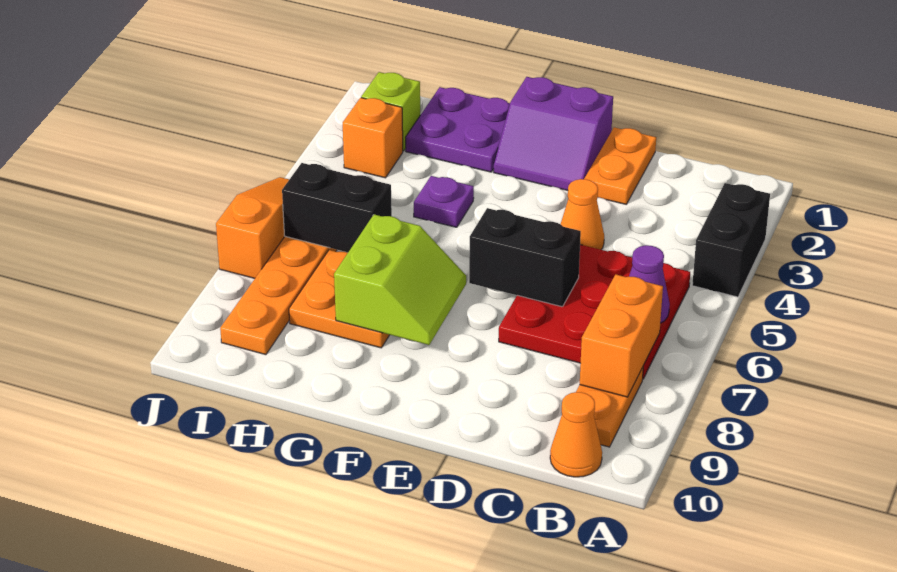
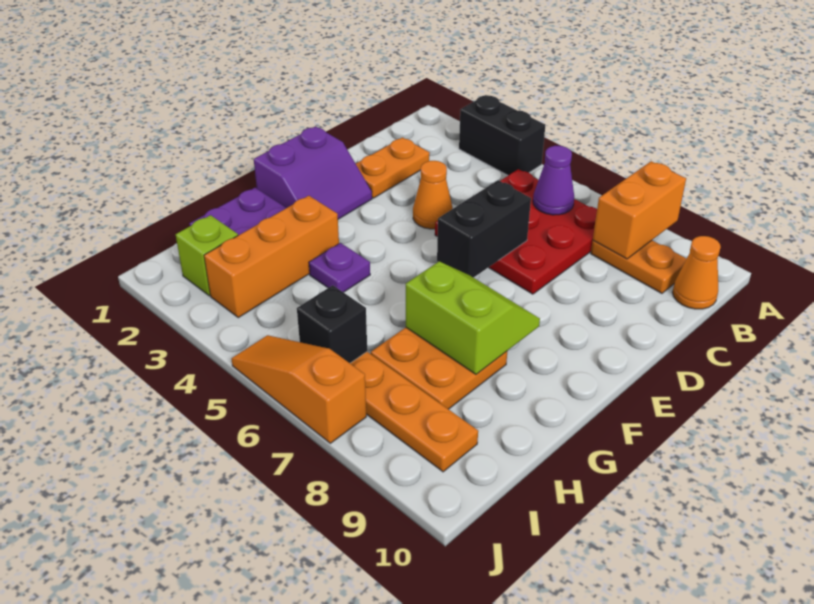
orange 1x2 brick [580,274,663,397] -> orange 1x2 brick turned to [593,161,686,259]
orange 1x2 plate [584,127,656,204] -> orange 1x2 plate turned to [356,137,430,198]
black 1x2 brick [282,163,392,252] -> black 1x1 brick [297,285,367,363]
orange 1x1 brick [343,98,403,178] -> orange 1x3 brick [204,196,339,318]

